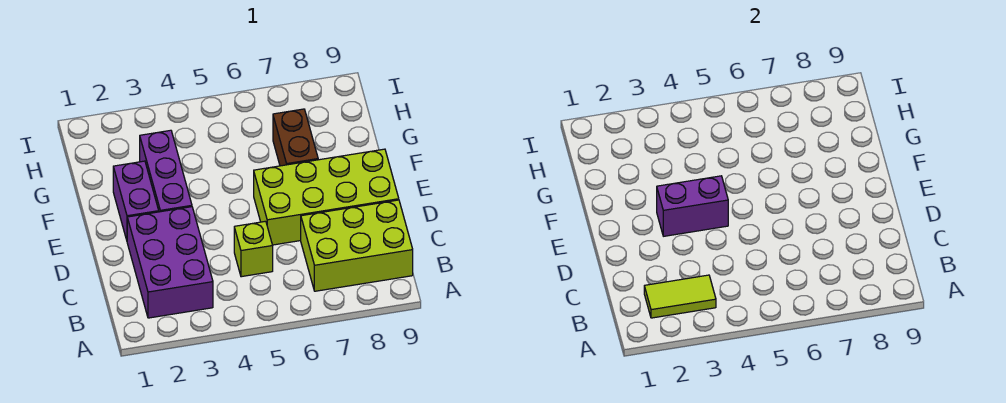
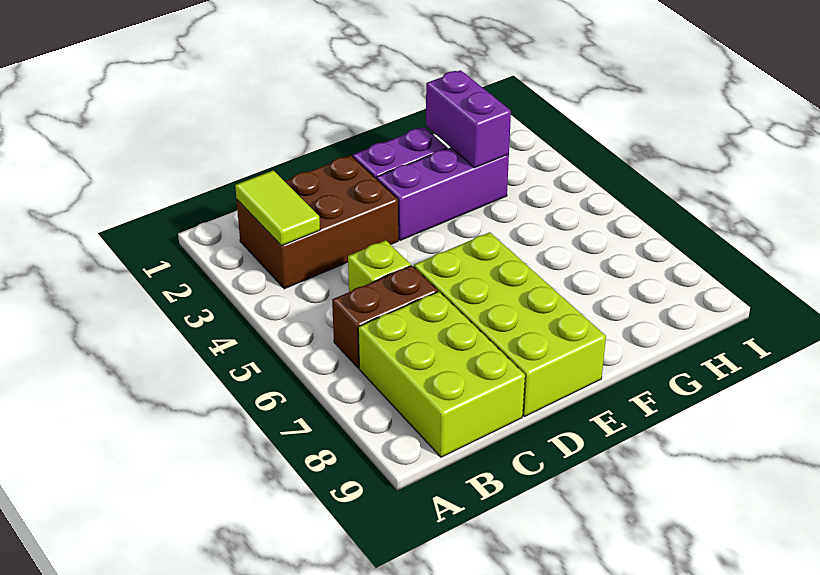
purple 2x3 brick [127,207,213,318] -> brown 2x3 brick [237,156,398,289]
purple 1x2 brick [657,176,728,236] -> purple 1x2 brick moved to [426,70,511,168]
brown 1x2 brick [273,109,318,166] -> brown 1x2 brick moved to [332,266,438,368]

